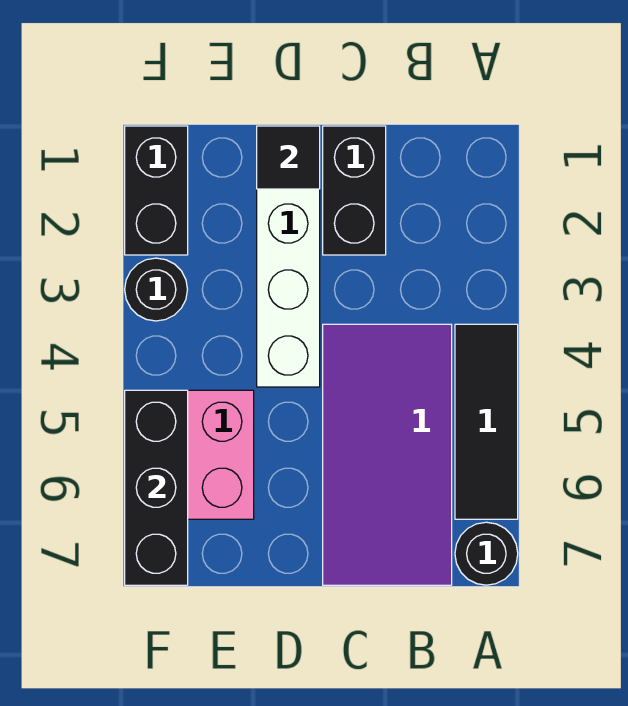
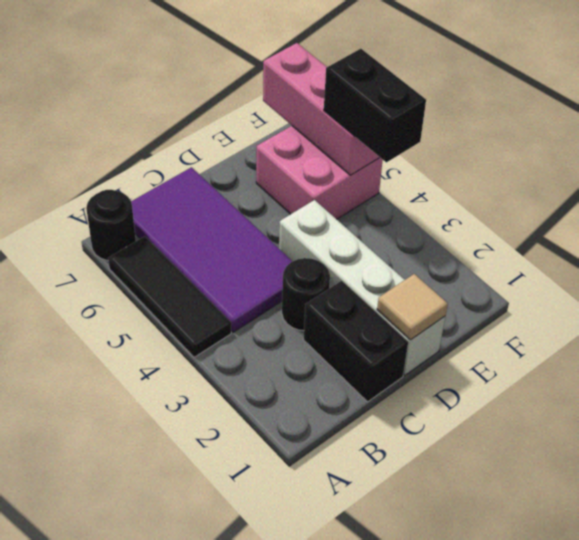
black 1x1 tile [257,126,320,189] -> tan 1x1 tile [377,274,448,340]
black 1x2 brick [125,126,188,255] -> black 1x2 brick moved to [324,49,426,162]
black 1x1 round brick [125,258,187,321] -> black 1x1 round brick moved to [282,258,330,331]
black 1x3 brick [125,390,188,585] -> pink 1x3 brick [263,43,380,175]

